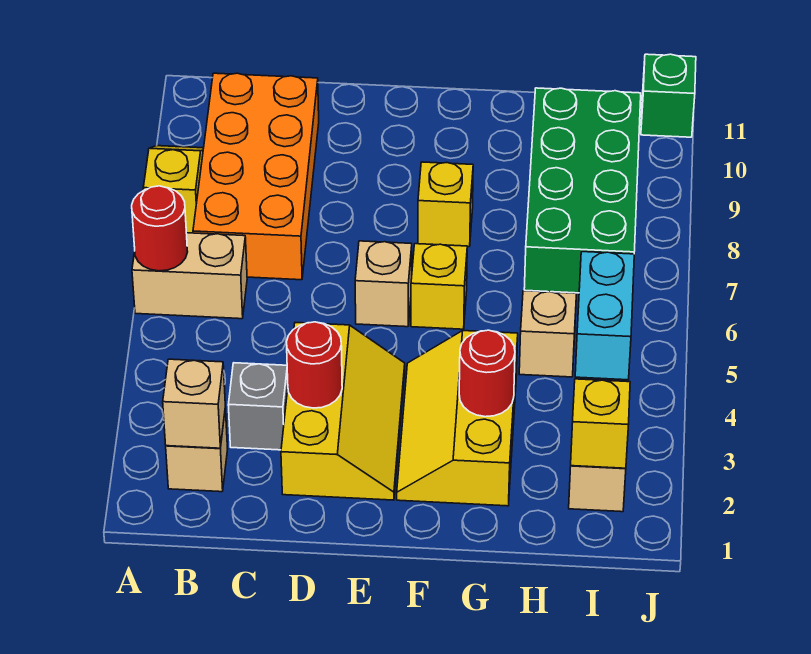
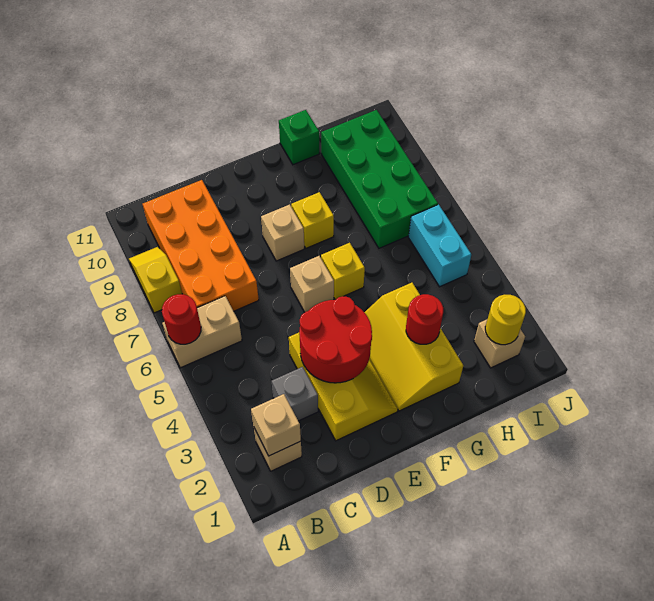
red 1x1 round brick [287,322,342,408] -> red 2x2 round brick [299,296,372,383]
tan 1x1 brick [519,291,576,377] -> tan 1x1 brick moved to [261,204,304,261]
yellow 1x1 brick [571,379,630,468] -> yellow 1x1 round brick [485,295,526,345]
green 1x1 brick [641,54,696,137] -> green 1x1 brick moved to [279,110,320,165]

